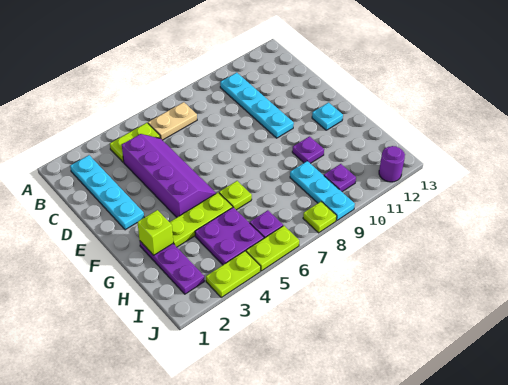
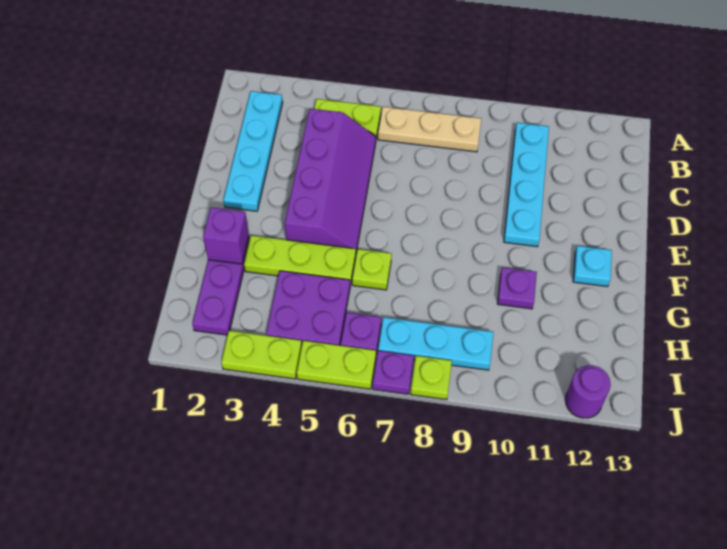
tan 1x2 plate [148,102,197,140] -> tan 1x3 plate [378,107,481,152]
lime 1x1 brick [137,210,173,255] -> purple 1x1 brick [203,207,249,264]
cyan 1x3 plate [290,161,355,220] -> cyan 1x3 plate turned to [378,317,493,370]
purple 1x1 plate [324,164,356,192] -> purple 1x1 plate moved to [373,351,414,394]

